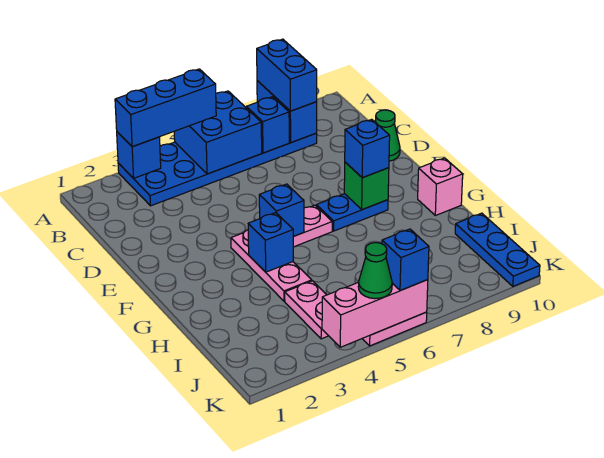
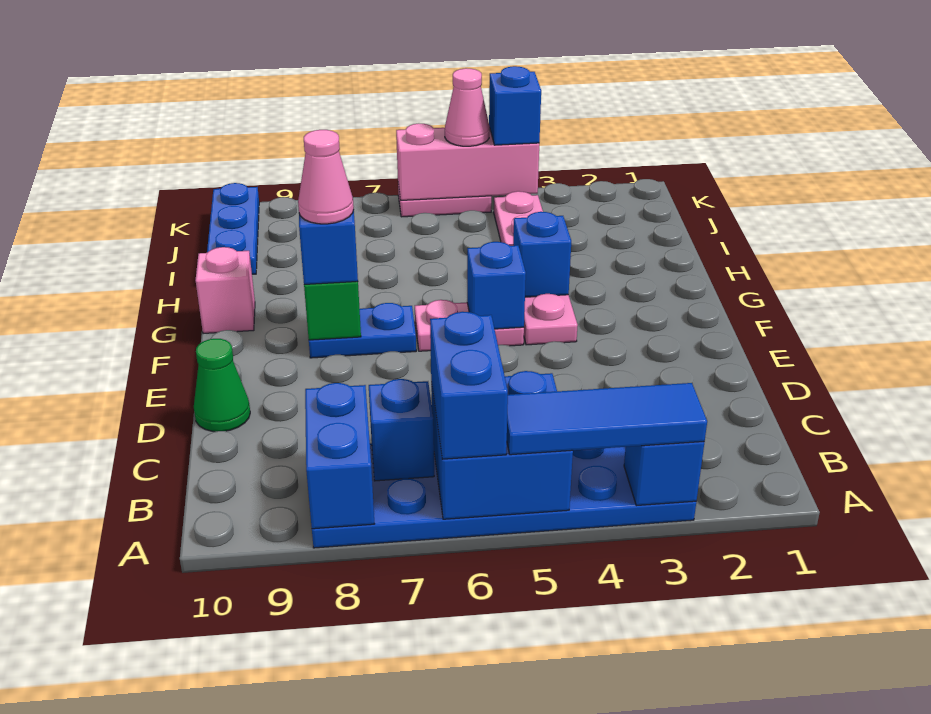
blue 1x3 brick [115,69,216,147] -> blue 1x3 tile [507,383,707,455]
blue 1x2 brick [257,39,317,111] -> blue 1x2 brick moved to [430,312,508,459]
none -> pink 1x1 cone [298,130,354,224]
green 1x1 cone [358,243,392,299] -> pink 1x1 cone [445,68,490,146]
blue 1x1 brick [382,229,429,291] -> blue 1x1 brick moved to [489,66,541,145]

